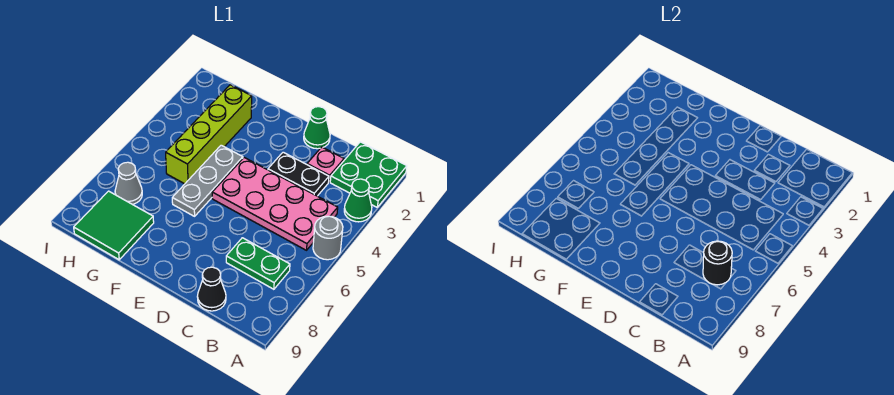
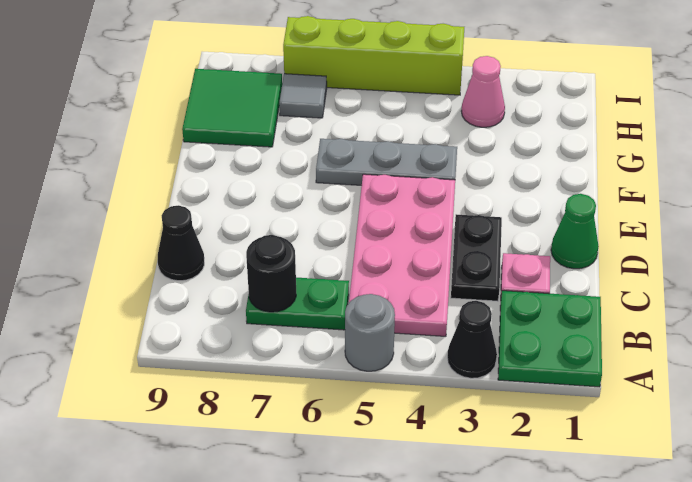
green 1x1 cone [344,179,372,222] -> black 1x1 cone [447,301,497,378]
green 1x2 plate [226,238,290,289] -> green 1x2 plate turned to [246,278,349,330]
lime 1x4 brick [166,85,252,184] -> lime 1x4 brick moved to [283,16,464,95]
none -> pink 1x1 cone [461,56,505,127]
grey 1x1 cone [115,162,142,205] -> grey 1x1 tile [279,74,327,118]

